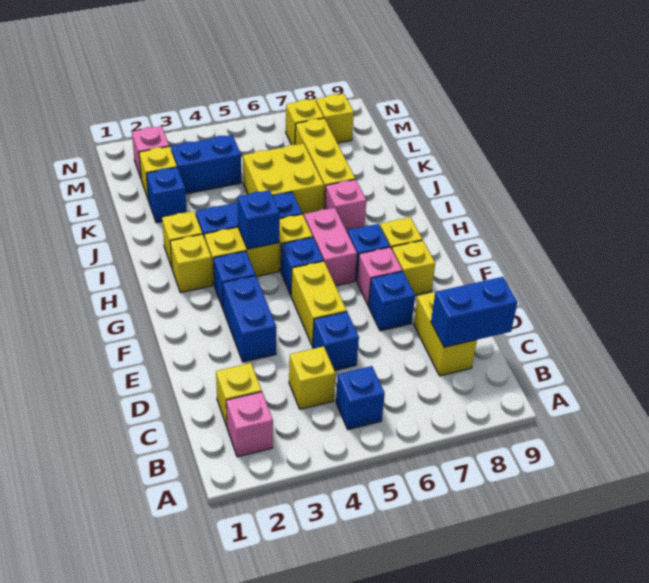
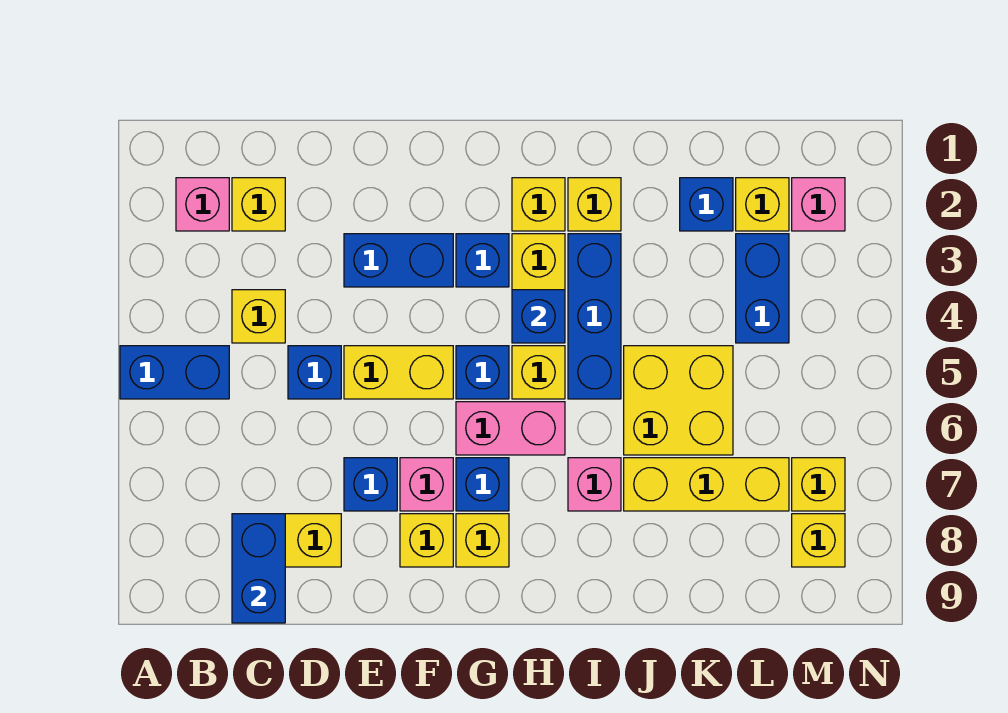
blue 1x1 brick [336,366,385,430] -> blue 1x2 brick [120,346,229,399]

